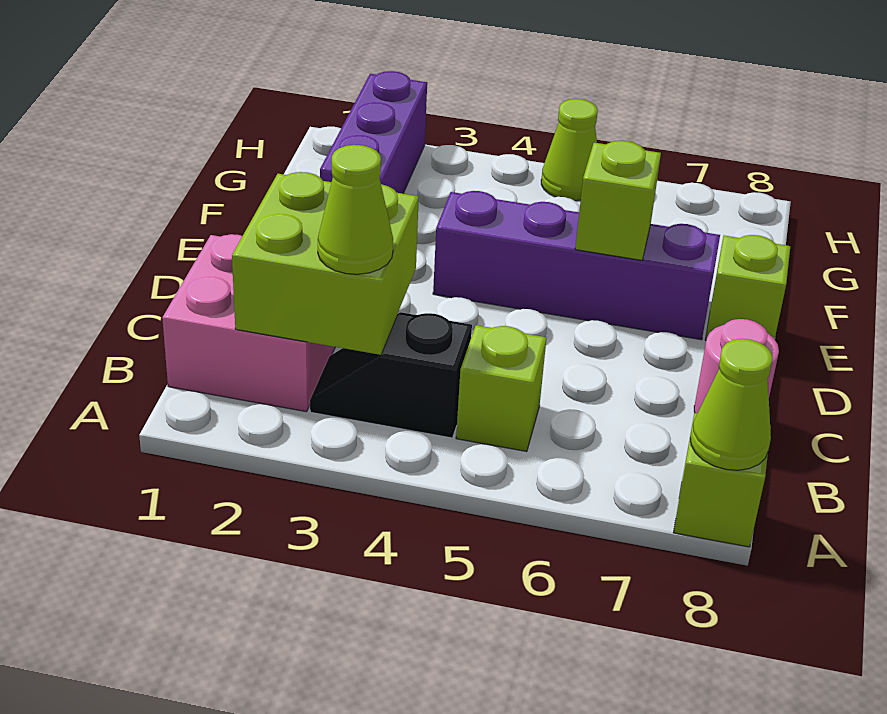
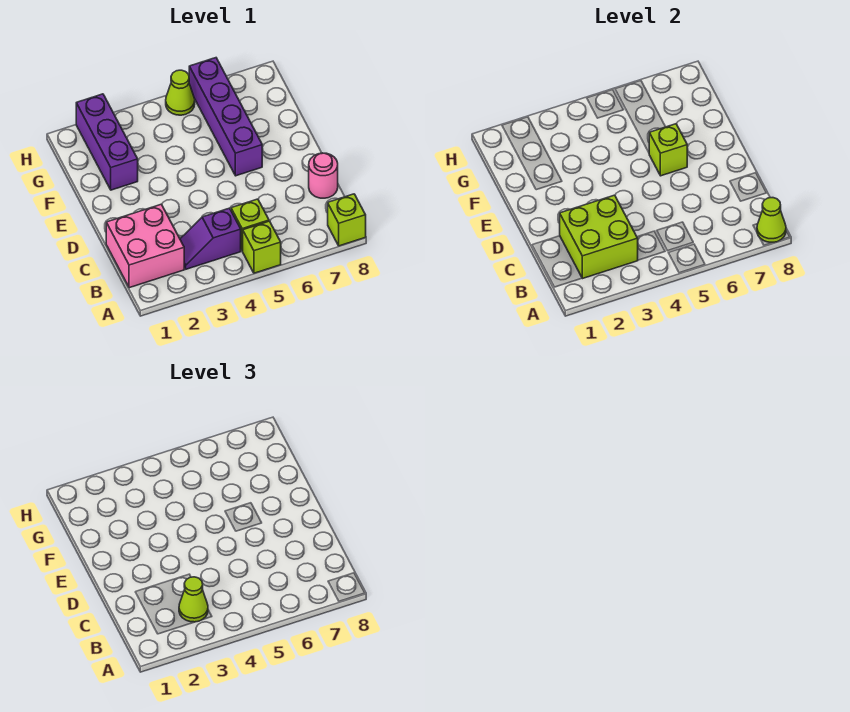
black 1x2 slope [310,312,472,438] -> purple 1x2 slope [180,208,241,269]
purple 1x4 brick [433,191,720,340] -> purple 1x4 brick turned to [189,58,262,176]
lime 1x1 brick [705,235,790,340] -> lime 1x1 brick moved to [243,221,281,273]

